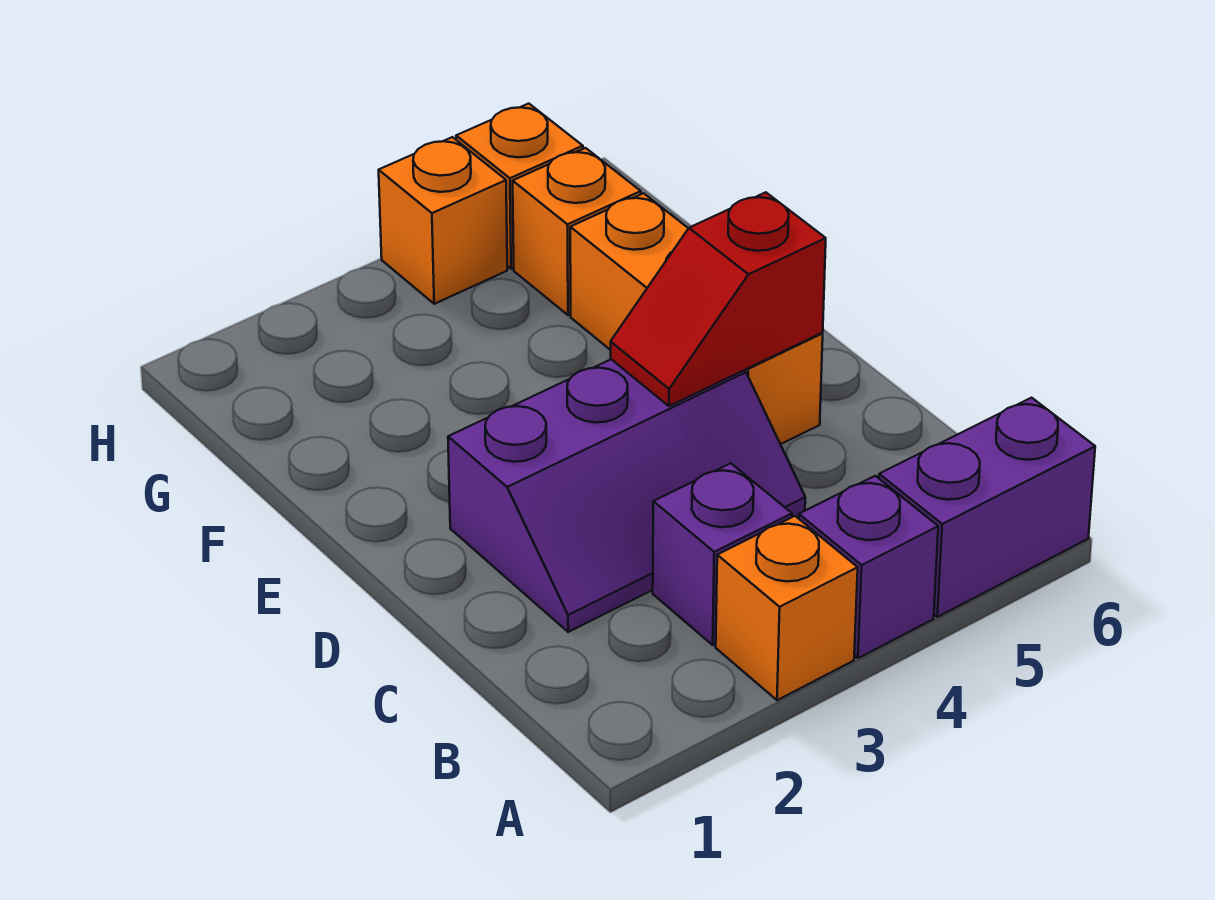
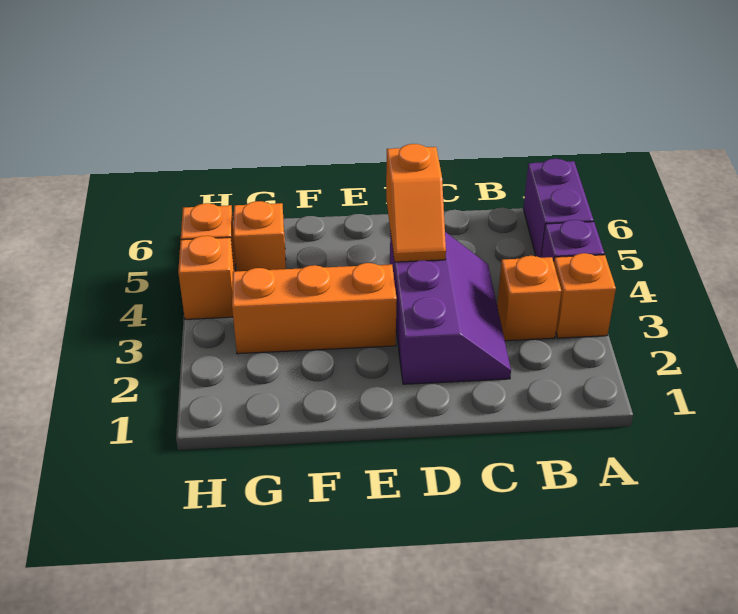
purple 1x1 brick [653,463,792,645] -> orange 1x1 brick [497,256,561,341]
red 1x2 slope [611,192,826,406] -> orange 1x2 slope [386,144,446,262]
orange 1x3 brick [570,193,823,444] -> orange 1x3 brick moved to [232,263,397,354]

